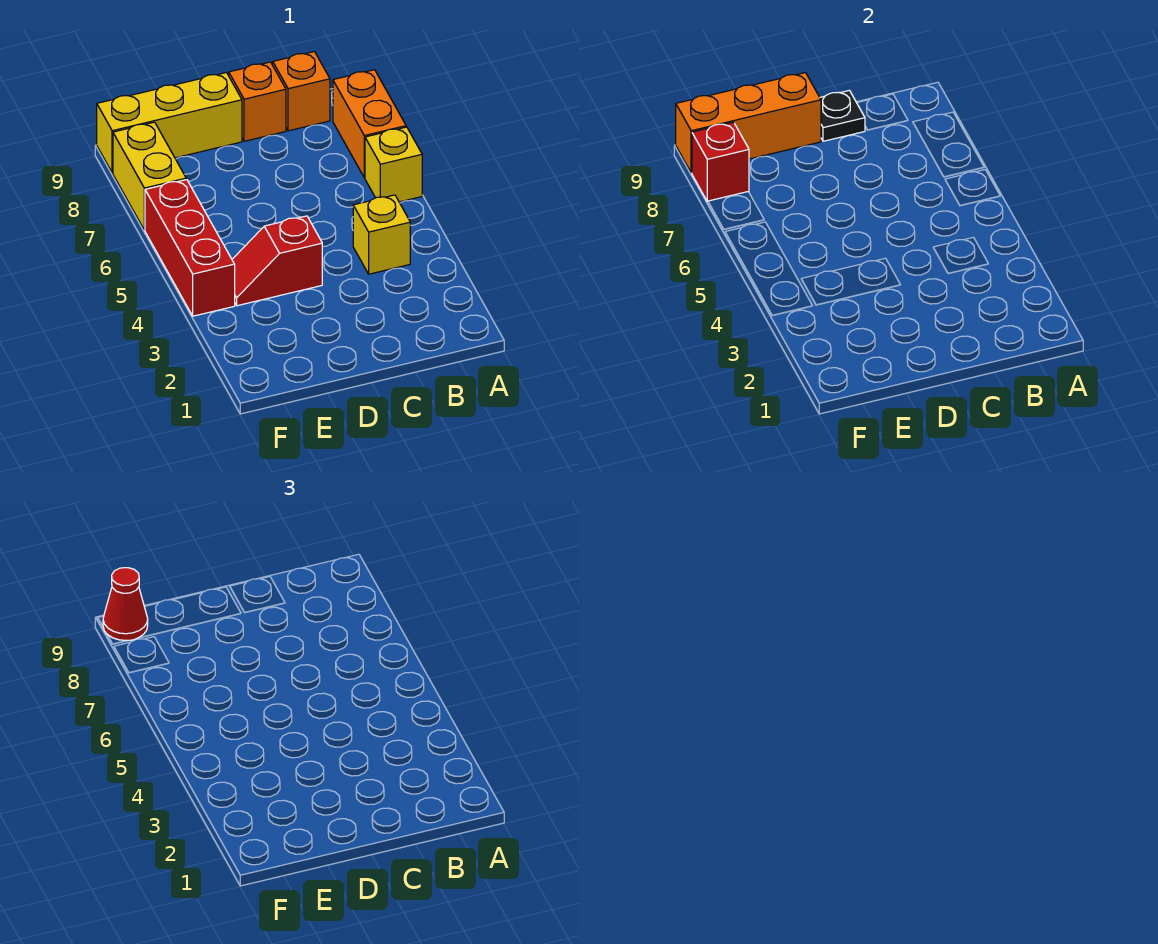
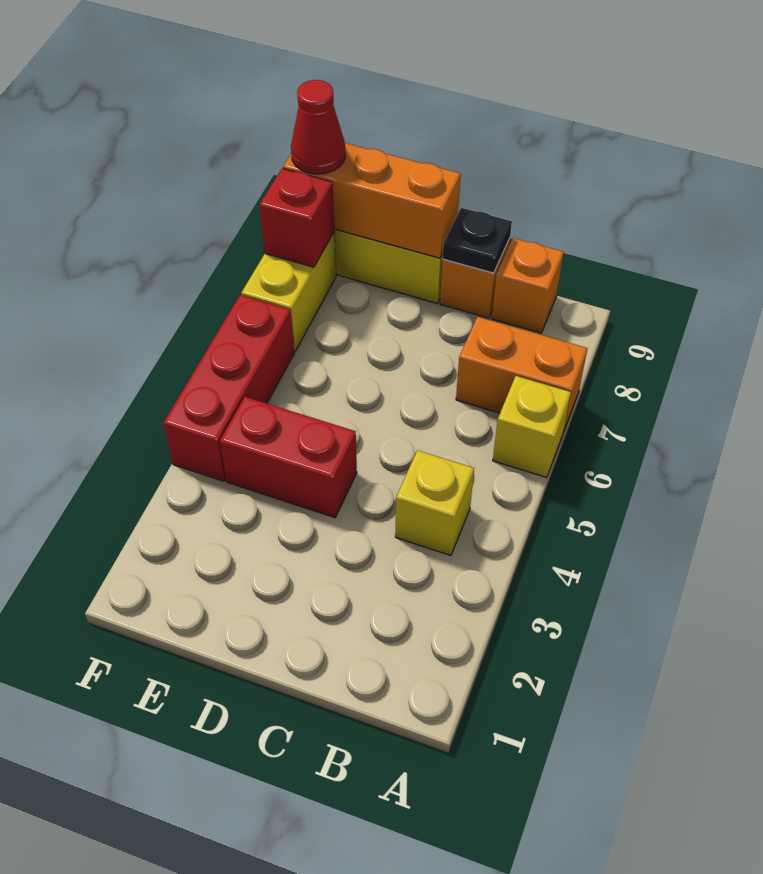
orange 1x2 brick [333,70,406,178] -> orange 1x2 brick turned to [456,317,587,432]
red 1x2 slope [232,216,322,306] -> red 1x2 brick [220,397,357,518]

